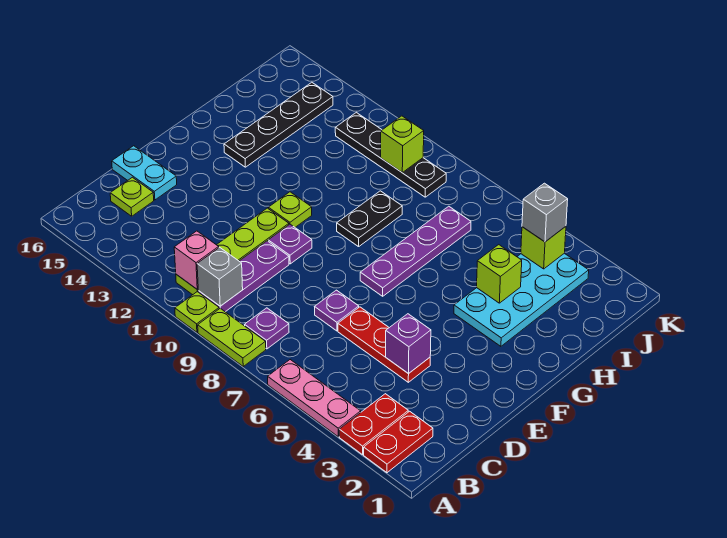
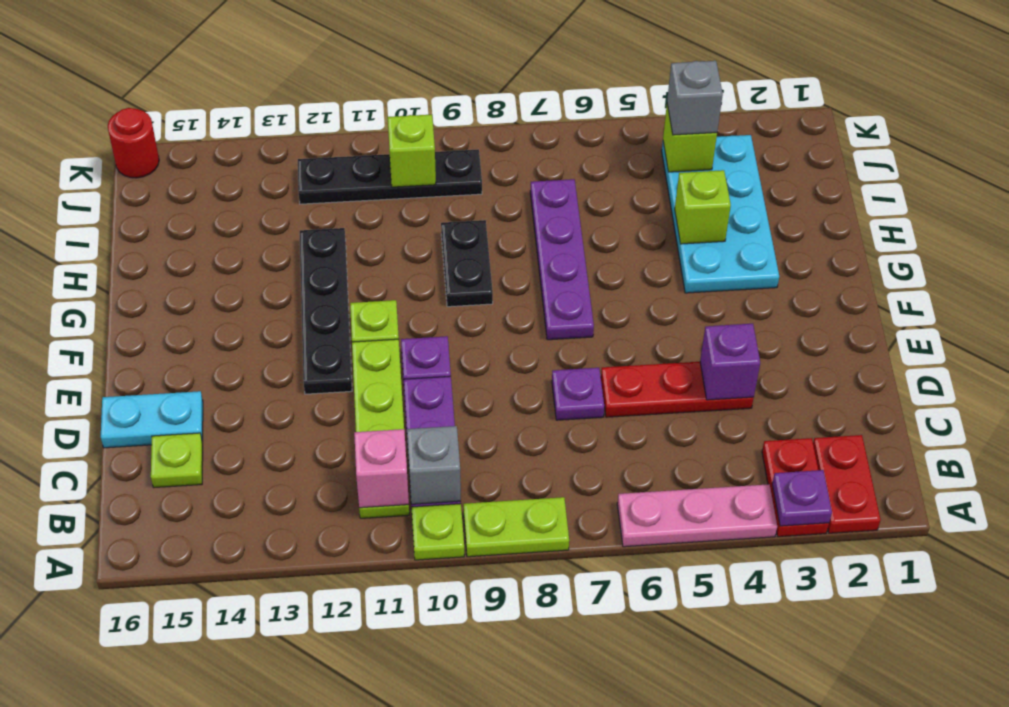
purple 1x1 plate [245,308,289,349] -> purple 1x1 plate moved to [772,470,832,526]
black 1x4 plate [224,82,333,167] -> black 1x4 plate moved to [300,228,352,394]
none -> red 1x1 round brick [108,108,159,178]

